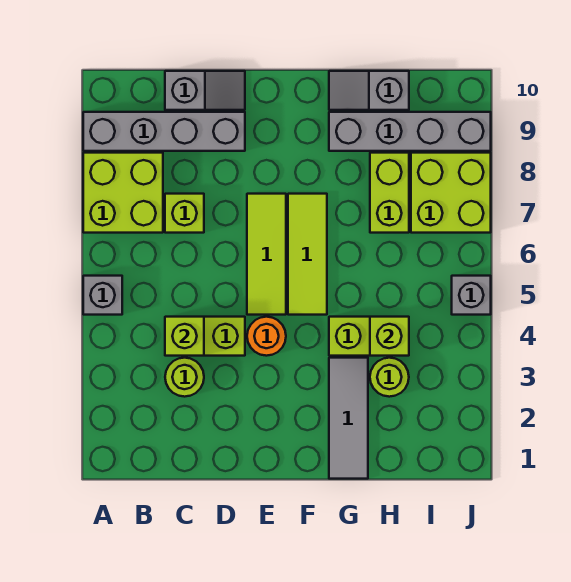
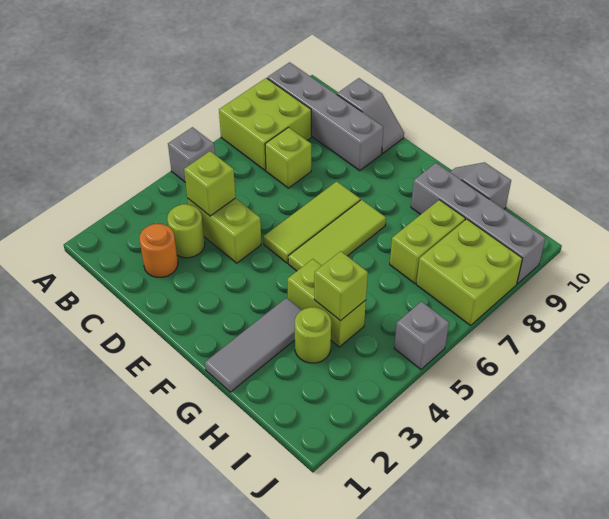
orange 1x1 round brick [247,317,286,356] -> orange 1x1 round brick moved to [139,224,178,277]

